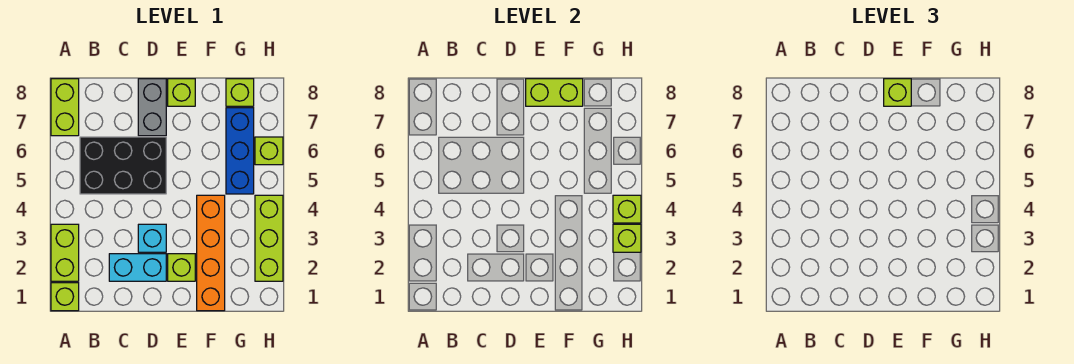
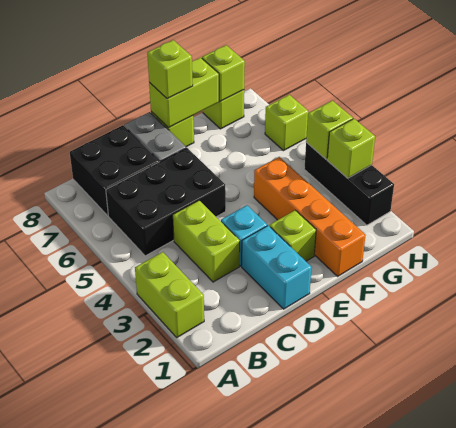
lime 1x1 brick [51,283,79,311] -> lime 1x1 brick moved to [202,45,245,101]
lime 1x2 brick [51,79,79,136] -> lime 1x2 brick moved to [173,201,240,282]
none -> black 2x2 brick [70,125,159,216]
cyan 1x2 brick [109,254,166,281] -> cyan 1x2 brick turned to [242,226,312,309]
blue 1x3 brick [226,108,254,194] -> none
lime 1x3 brick [255,195,283,281] -> black 1x3 brick [304,142,394,225]

